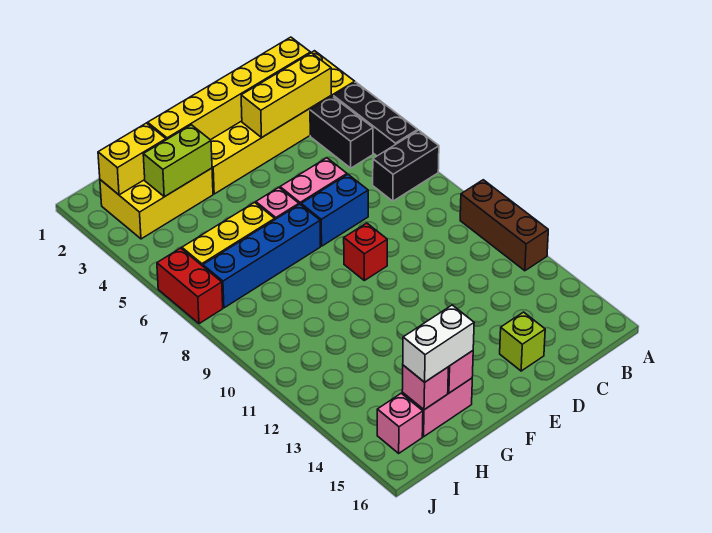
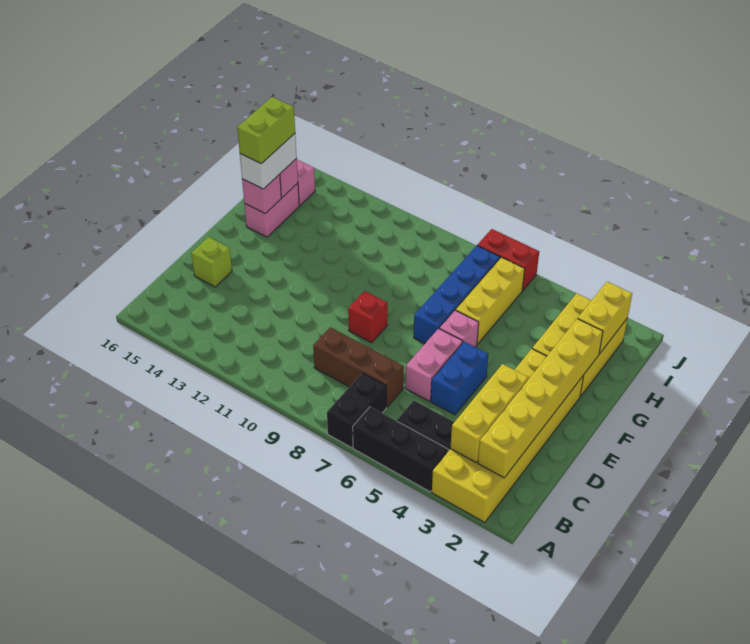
brown 1x3 brick [460,180,548,271] -> brown 1x3 brick moved to [313,327,404,407]
blue 1x2 brick [301,175,368,246] -> blue 1x2 brick moved to [431,342,489,415]
lime 1x2 brick [143,125,212,197] -> lime 1x2 brick moved to [237,97,295,164]

